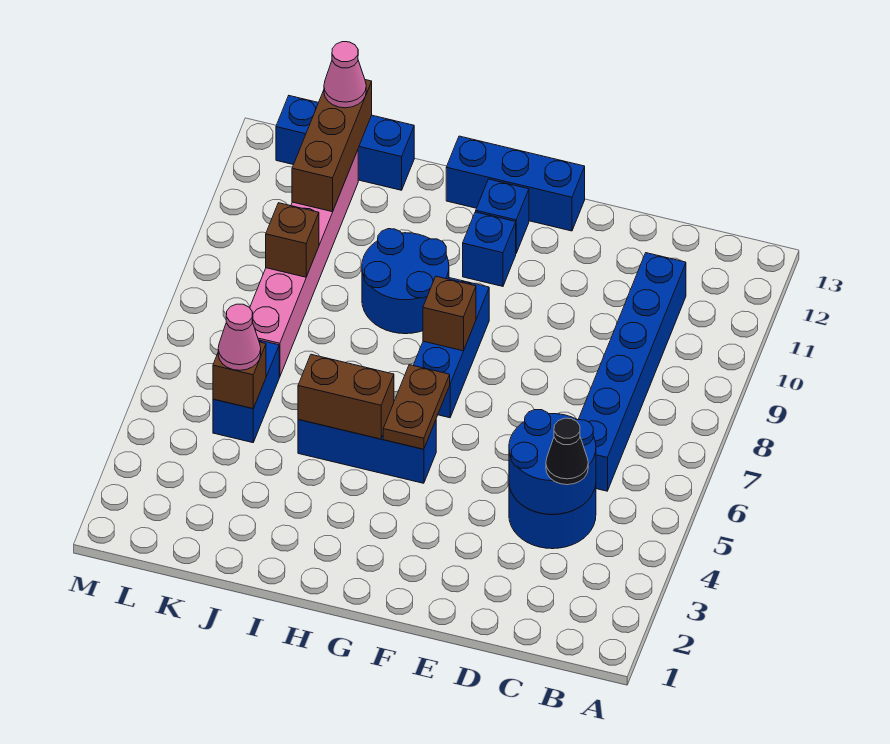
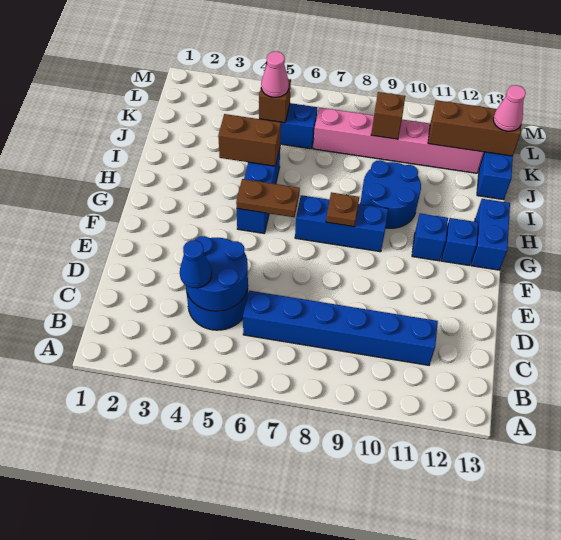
black 1x1 cone [546,418,588,485] -> blue 1x1 cone [180,240,212,288]
blue 1x3 brick [446,136,585,231] -> blue 1x2 brick [471,199,510,270]
brown 1x1 brick [423,276,476,351] -> brown 1x1 plate [326,192,359,227]
brown 1x2 brick [298,354,394,439] -> brown 1x2 brick turned to [218,114,281,166]

